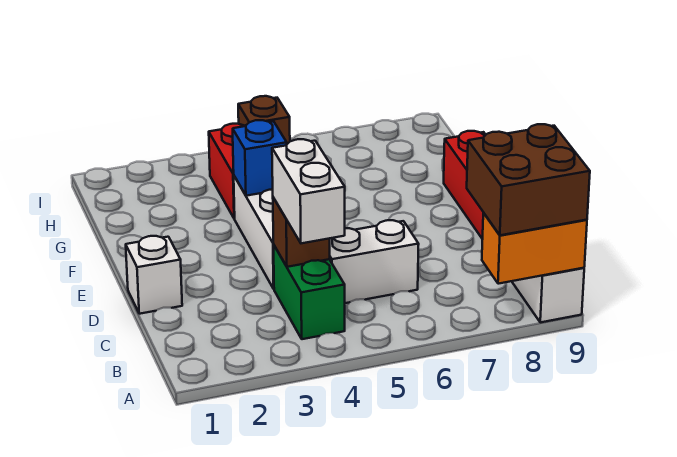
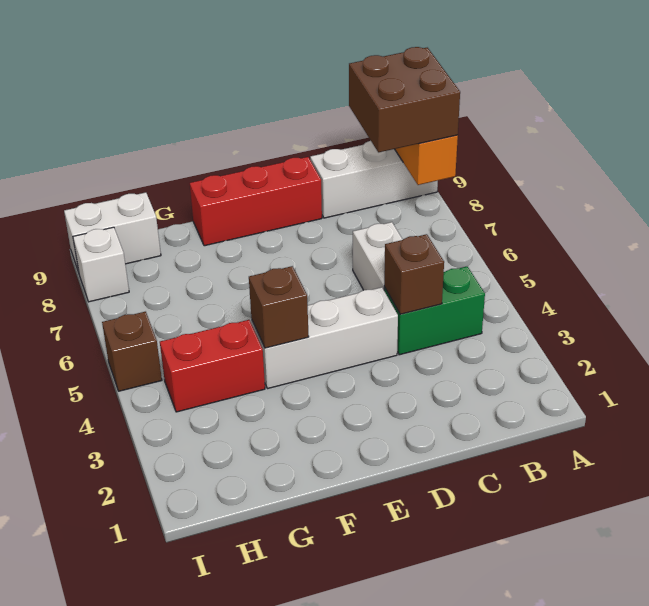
white 1x2 brick [272,139,345,243] -> white 1x2 brick moved to [64,192,161,272]
white 1x1 brick [126,236,182,314] -> white 1x1 brick moved to [73,227,129,302]
blue 1x1 brick [233,120,287,196] -> brown 1x1 brick [249,266,309,348]

